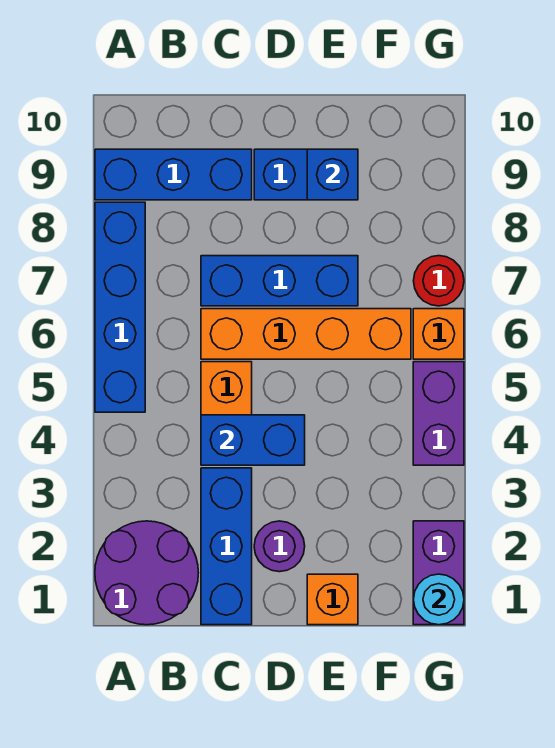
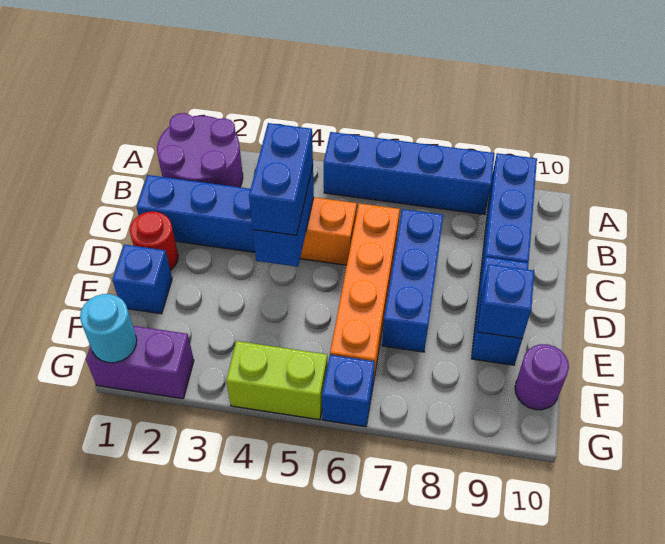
none -> blue 1x2 brick [249,123,313,236]
purple 1x1 round brick [254,521,305,572] -> purple 1x1 round brick moved to [515,344,569,410]
orange 1x1 brick [307,574,358,625] -> blue 1x1 brick [112,245,172,314]
purple 1x2 brick [413,362,464,465] -> lime 1x2 brick [226,341,328,420]
orange 1x1 brick [413,309,464,359] -> blue 1x1 brick [322,355,375,427]
red 1x1 round brick [414,256,464,306] -> red 1x1 round brick moved to [130,212,178,270]

